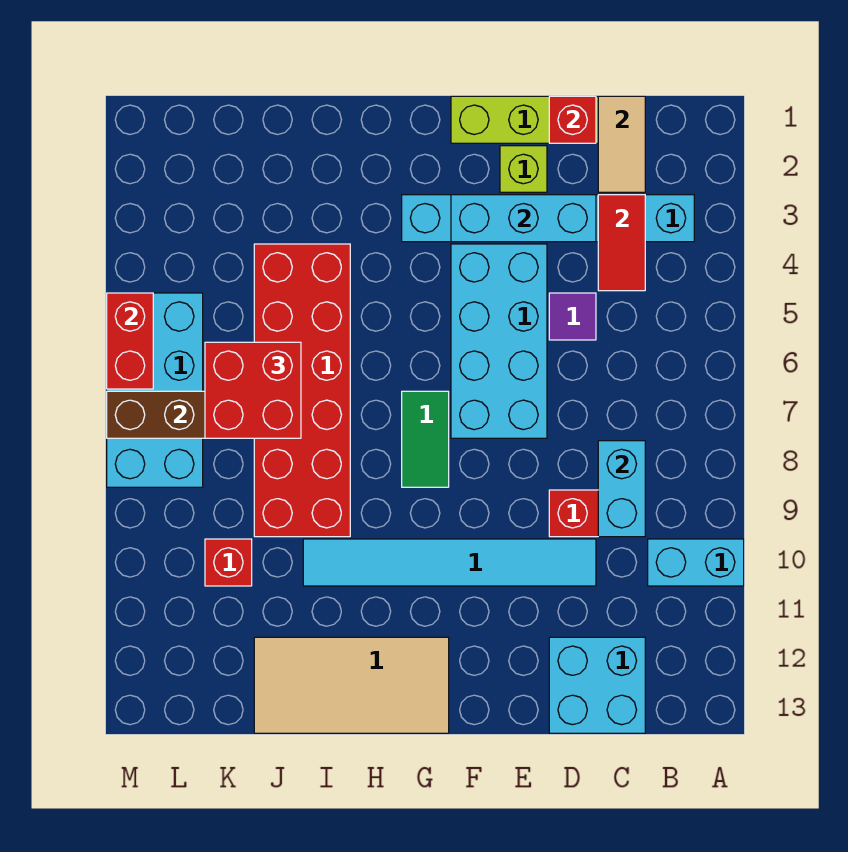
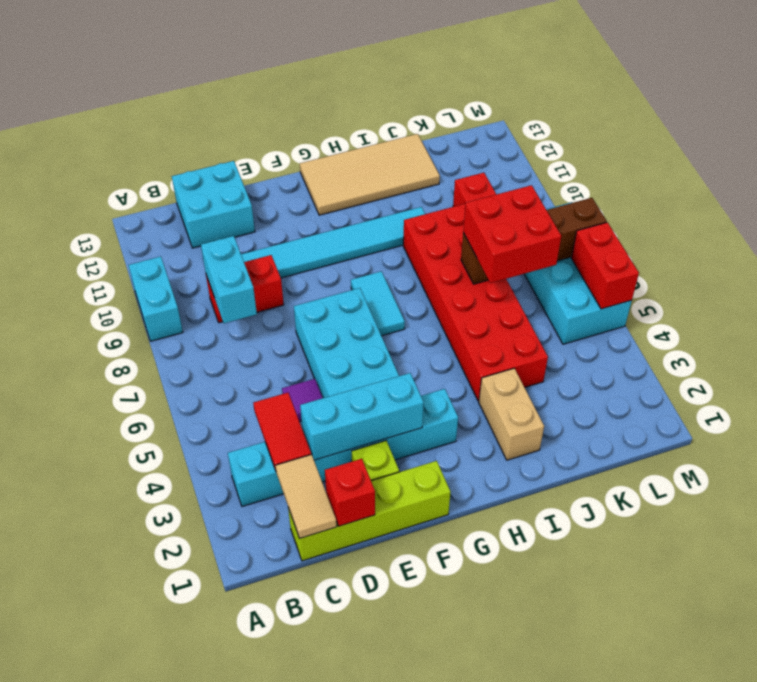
cyan 1x2 brick [648,539,744,586] -> cyan 1x2 brick turned to [129,257,183,341]
green 1x2 tile [402,391,449,487] -> cyan 1x2 tile [351,271,405,336]
none -> tan 1x2 brick [479,368,544,460]

